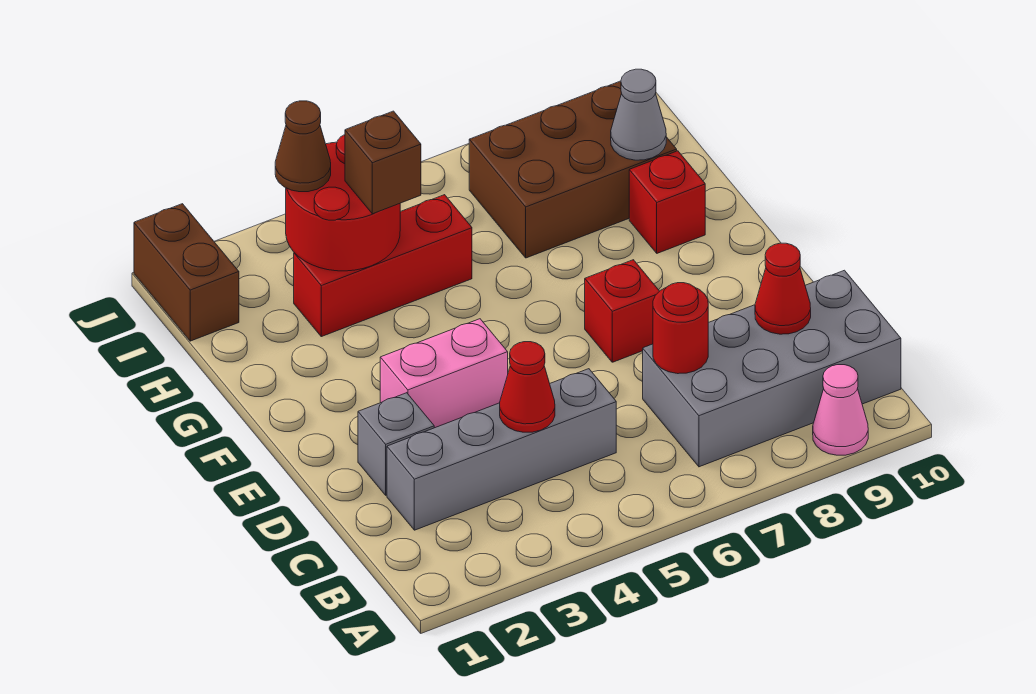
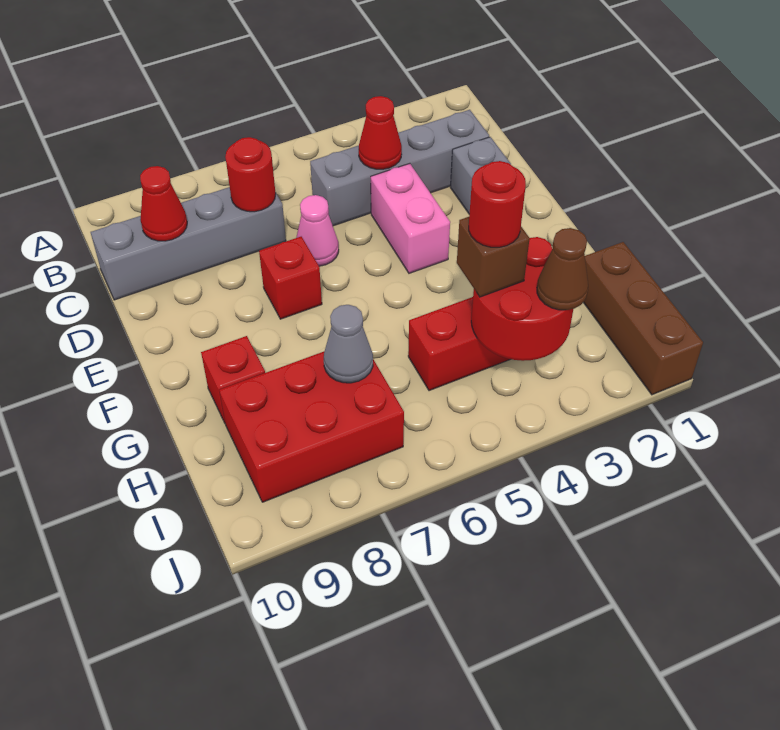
pink 1x1 cone [813,365,868,455] -> pink 1x1 cone moved to [296,195,339,266]
grey 2x4 brick [643,270,901,467] -> grey 1x4 brick [91,187,286,300]
pink 1x2 brick [380,319,508,428] -> pink 1x2 brick turned to [371,164,450,273]
none -> red 1x1 round brick [469,161,526,247]
brown 2x3 brick [469,81,677,258] -> red 2x3 brick [219,352,404,502]
grey 1x1 cone [611,69,666,160] -> grey 1x1 cone moved to [324,305,373,383]
brown 1x2 brick [134,204,239,341] -> brown 1x3 brick [583,242,703,395]

